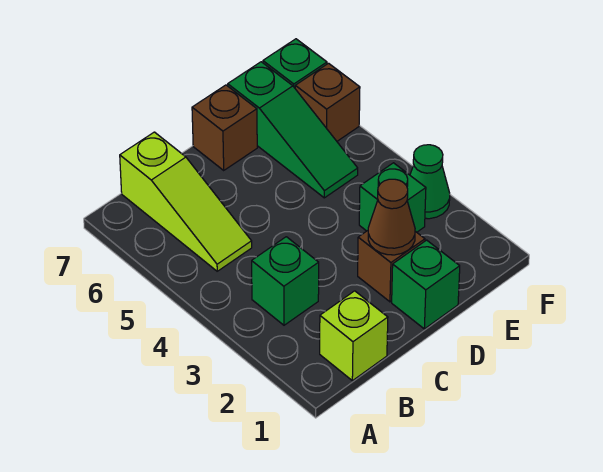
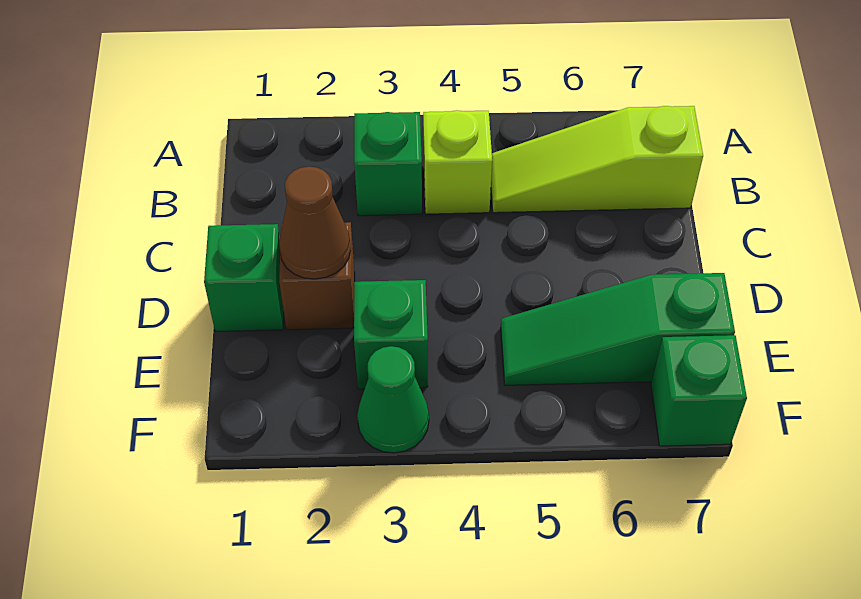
lime 1x1 brick [320,291,388,381] -> lime 1x1 brick moved to [423,110,492,214]
brown 1x1 brick [192,85,257,170] -> none
brown 1x1 brick [295,63,360,141] -> none

